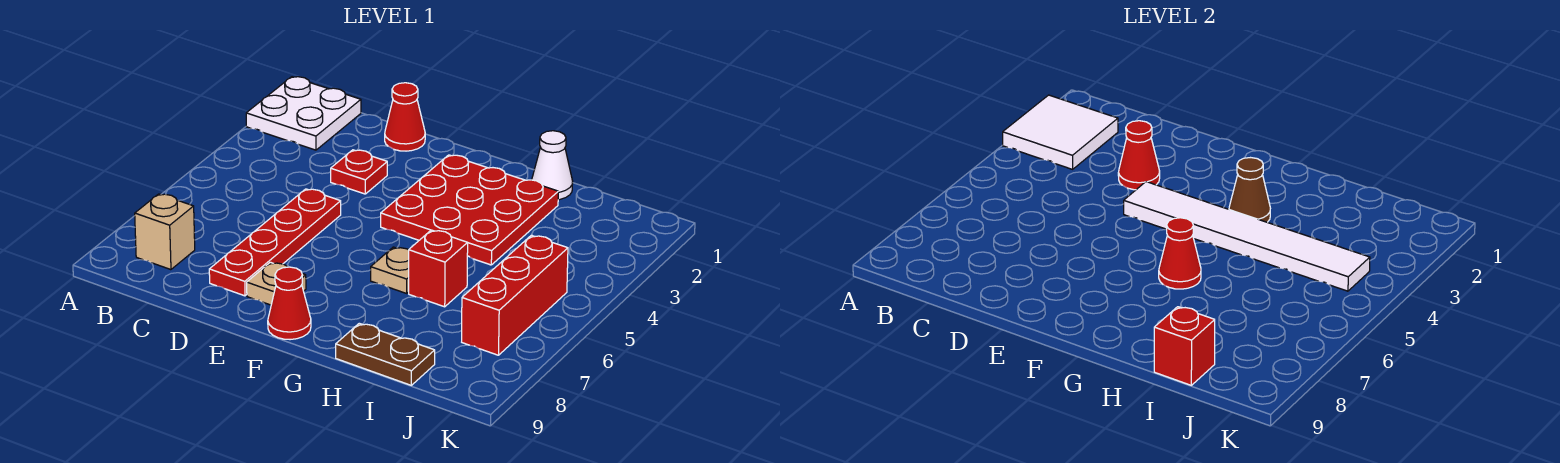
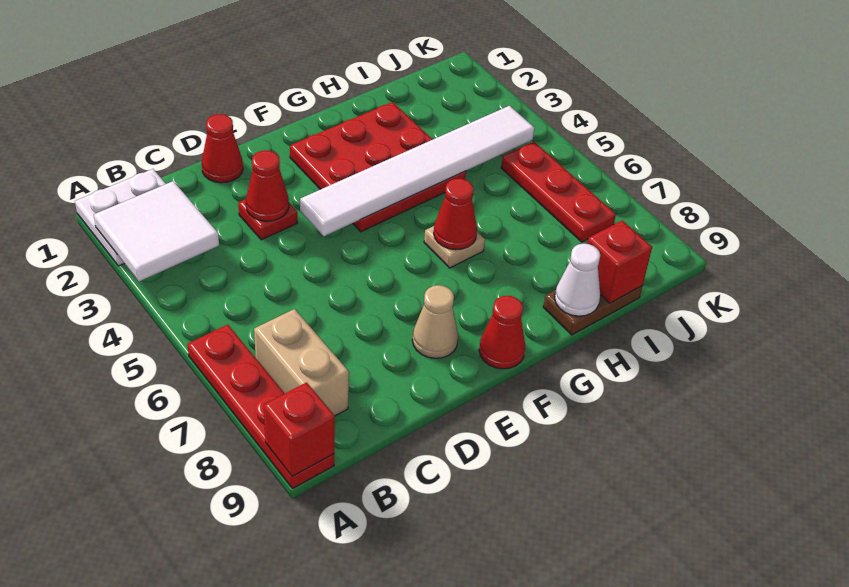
tan 1x1 brick [135,194,195,270] -> tan 1x2 brick [254,309,349,416]
red 1x4 plate [209,189,341,296] -> red 1x4 plate moved to [187,325,334,489]
tan 1x1 plate [247,262,306,305] -> tan 1x1 cone [412,285,458,358]
brown 1x1 cone [1229,158,1270,222] -> none
white 1x1 cone [532,131,573,200] -> white 1x1 cone moved to [555,244,600,316]
red 1x1 brick [409,230,468,307] -> red 1x1 brick moved to [264,382,335,476]
red 1x3 brick [462,235,568,355] -> red 1x3 plate [501,142,616,242]

